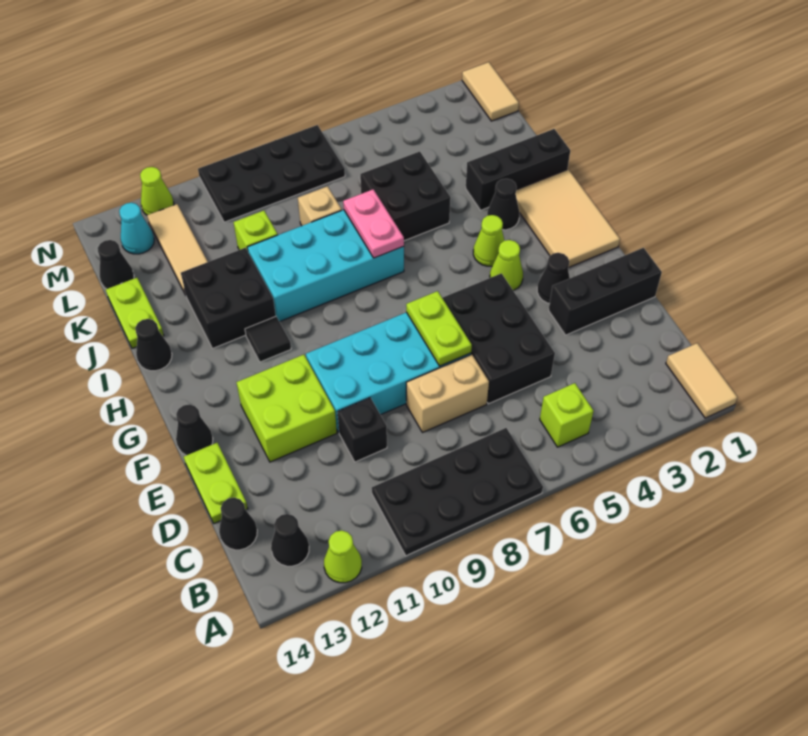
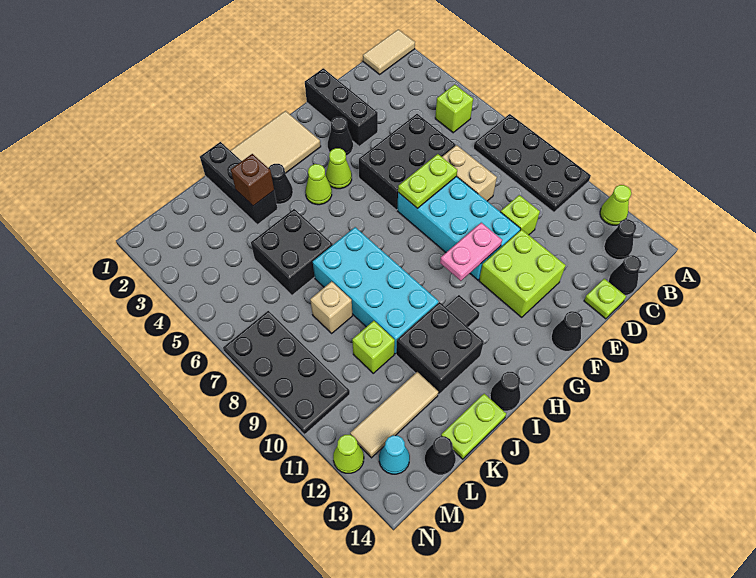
black 1x1 brick [338,398,387,462] -> lime 1x1 brick [501,195,540,235]
lime 1x2 plate [184,443,248,523] -> lime 1x1 plate [584,279,626,319]
pink 1x2 plate [343,189,404,258] -> pink 1x2 plate moved to [440,223,502,281]
none -> brown 1x1 brick [231,154,274,206]
tan 1x2 tile [462,62,519,121] -> none

